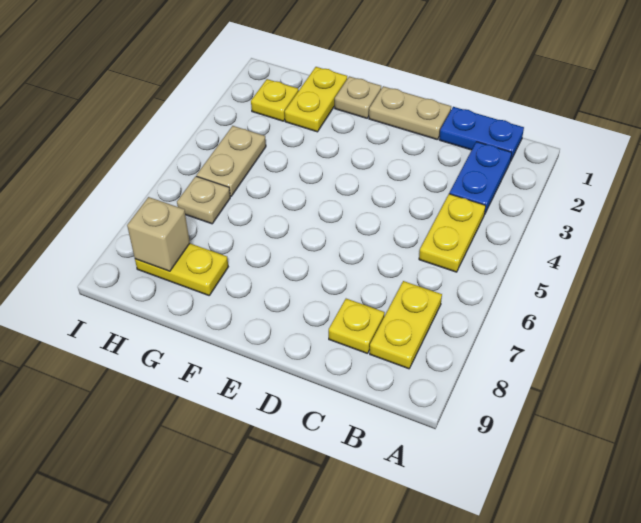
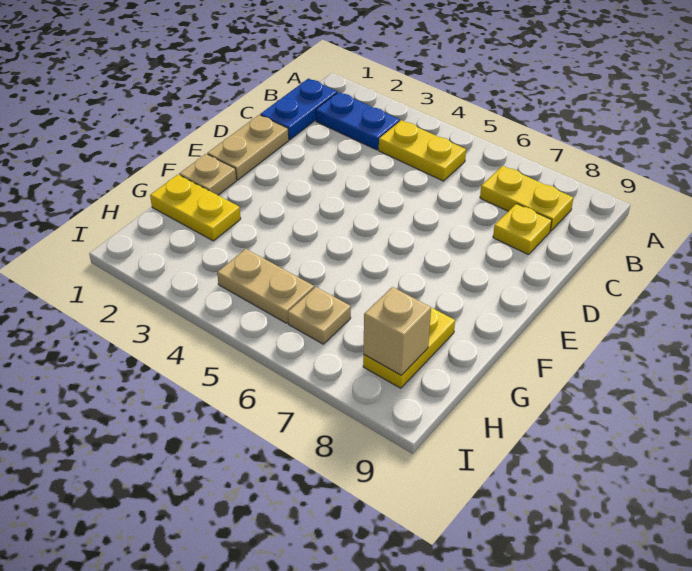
yellow 1x1 plate [251,79,299,121] -> none

